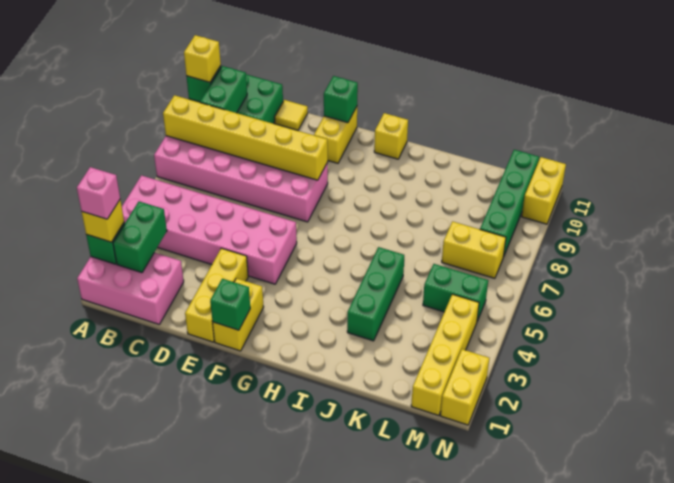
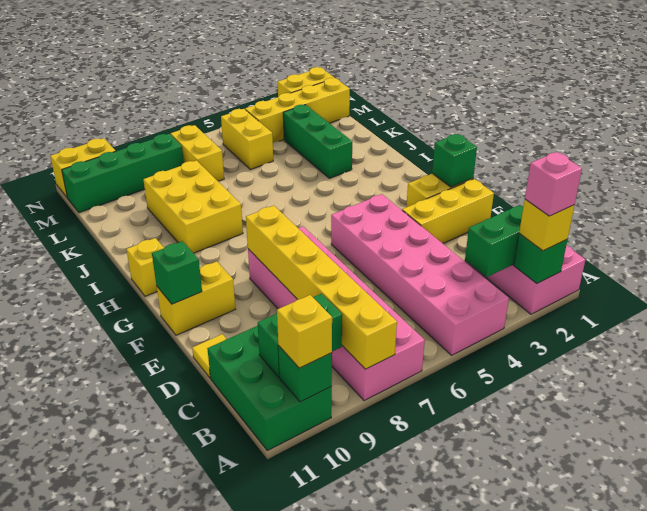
none -> yellow 2x3 brick [143,160,243,253]
green 1x3 brick [347,247,404,341] -> green 1x3 brick turned to [283,105,352,178]
green 1x2 brick [423,264,488,321] -> yellow 1x2 brick [221,109,273,170]

